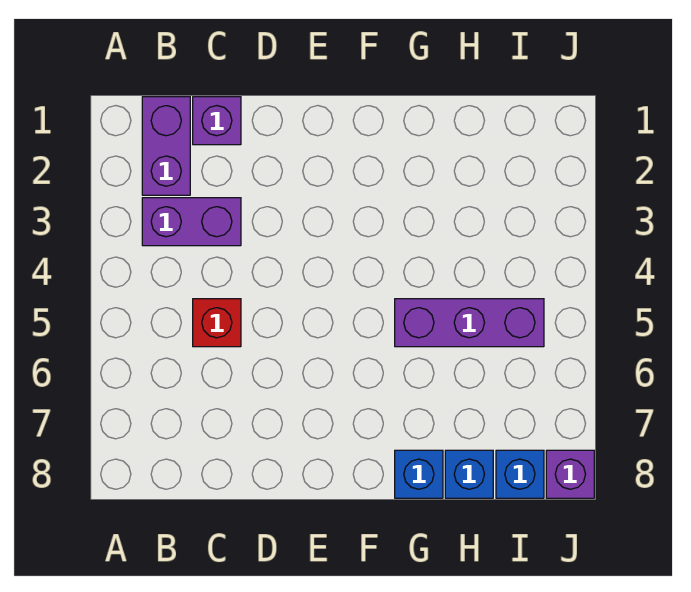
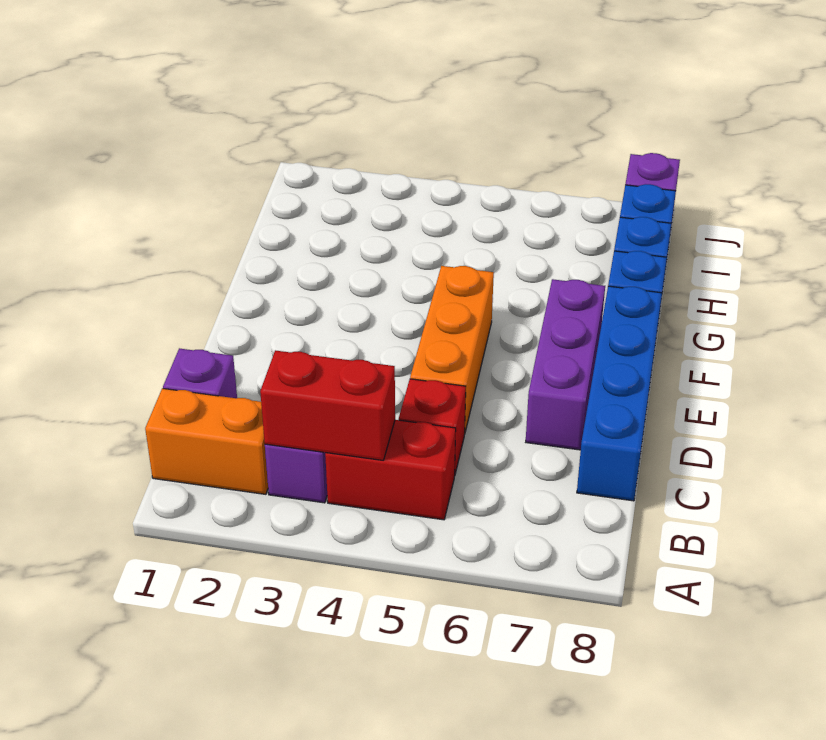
purple 1x2 brick [142,97,190,195] -> orange 1x2 brick [145,388,268,494]
none -> red 1x2 brick [260,350,395,460]
none -> red 1x2 brick [325,420,456,520]
none -> blue 1x4 brick [577,286,662,501]
none -> orange 1x3 brick [410,266,494,434]
purple 1x3 brick [395,299,544,347] -> purple 1x3 brick moved to [526,279,605,450]

